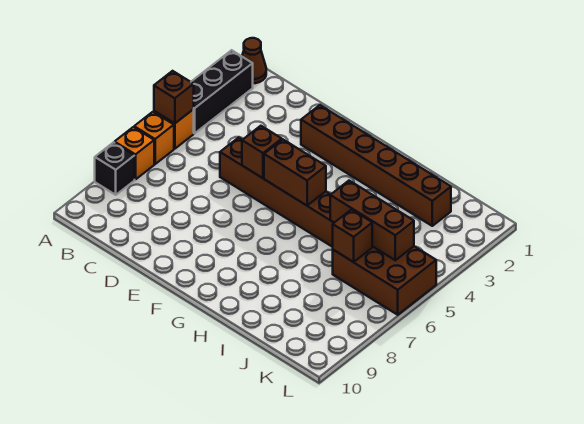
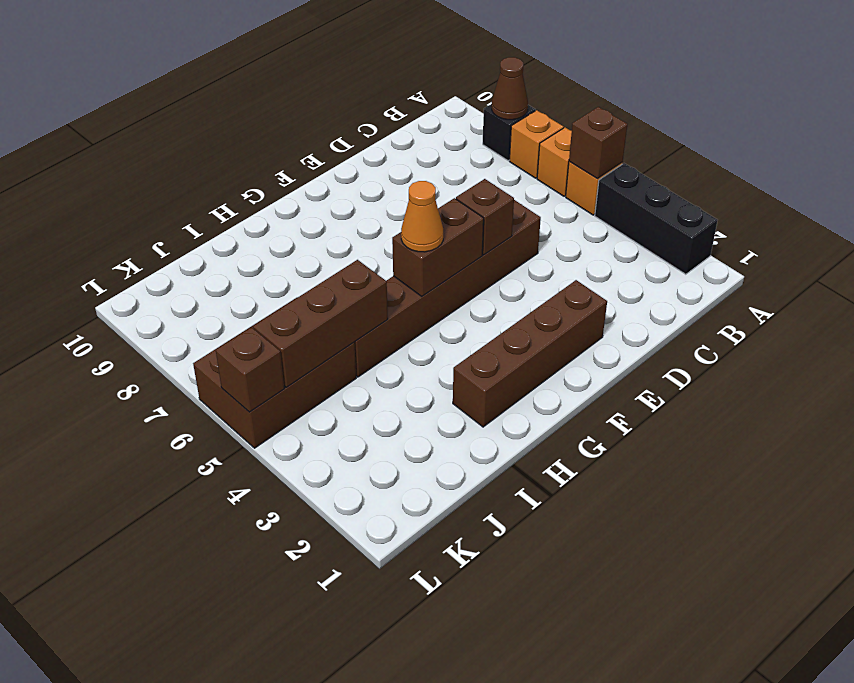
brown 1x1 cone [242,38,266,83] -> brown 1x1 cone moved to [492,57,528,120]
brown 1x6 brick [301,105,451,226] -> brown 1x4 brick [453,280,607,427]
none -> orange 1x1 cone [401,181,443,252]
brown 1x1 brick [333,210,372,262] -> brown 1x1 brick moved to [216,327,284,412]

